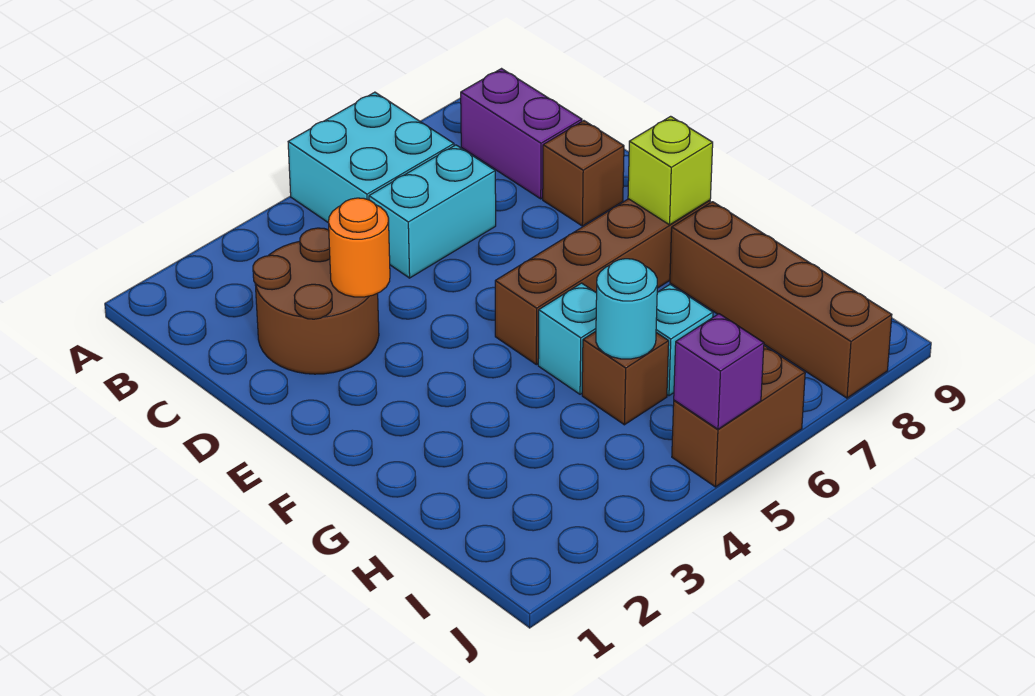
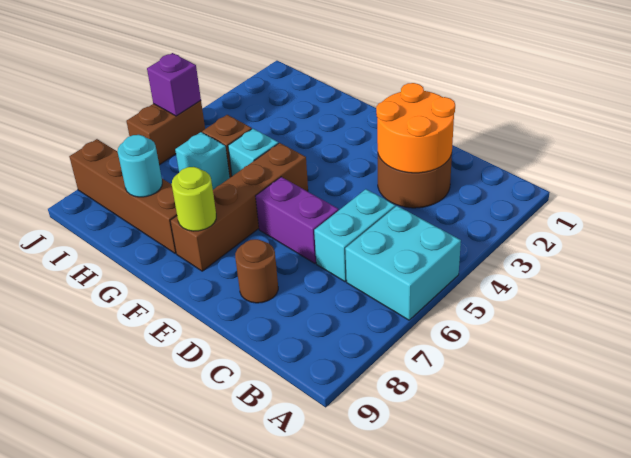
purple 1x2 brick [461,69,582,199] -> purple 1x2 brick moved to [256,177,339,263]
orange 1x1 round brick [329,198,390,297] -> orange 2x2 round brick [376,83,455,173]
brown 1x1 brick [543,121,624,226] -> brown 1x1 round brick [235,239,278,303]
lime 1x1 brick [628,116,713,225] -> lime 1x1 round brick [172,167,216,231]
cyan 1x1 round brick [596,259,657,359] -> cyan 1x1 round brick moved to [118,135,162,197]

